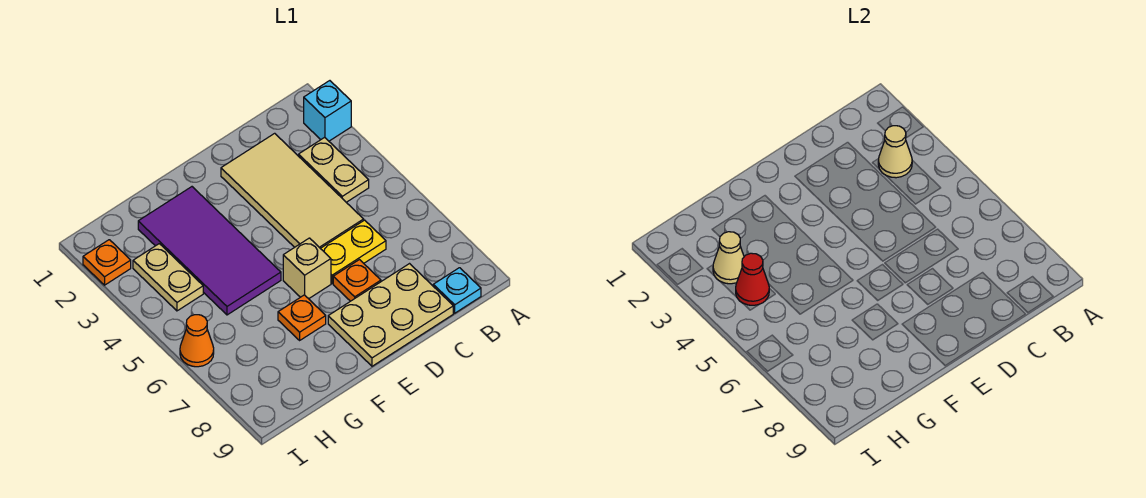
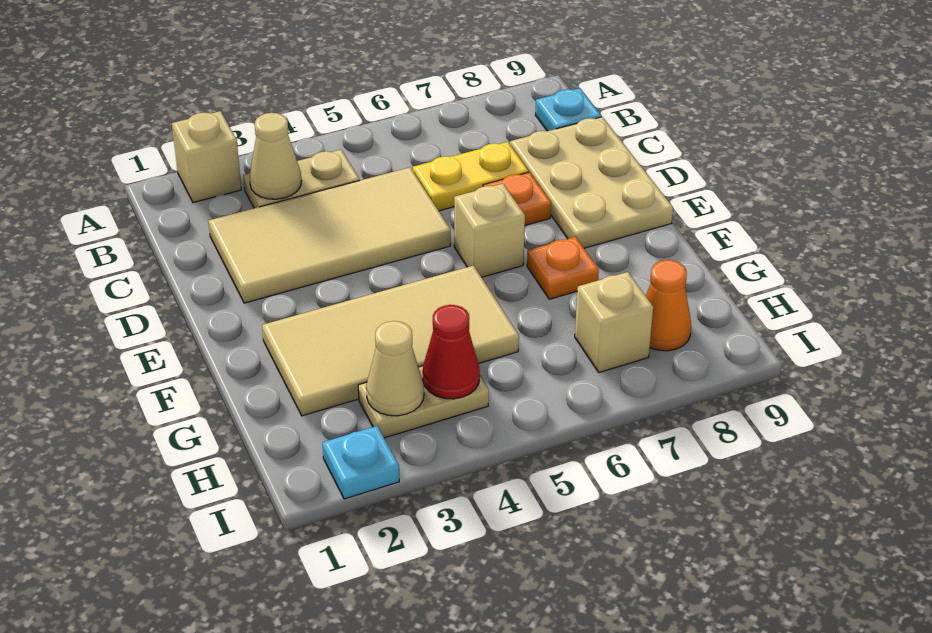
cyan 1x1 brick [304,81,351,141] -> tan 1x1 brick [172,111,241,203]
yellow 1x2 plate [320,220,386,283] -> yellow 1x2 plate turned to [413,142,529,211]
purple 2x4 tile [138,187,281,315] -> tan 2x4 tile [262,266,519,416]
none -> tan 1x1 brick [575,272,653,373]
orange 1x1 plate [83,240,131,285] -> cyan 1x1 plate [322,426,399,499]
orange 1x1 cone [180,315,214,367] -> orange 1x1 cone moved to [646,260,691,351]

